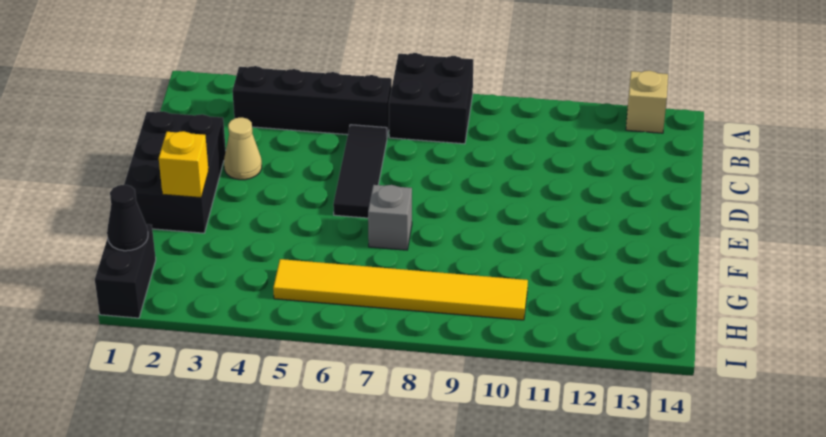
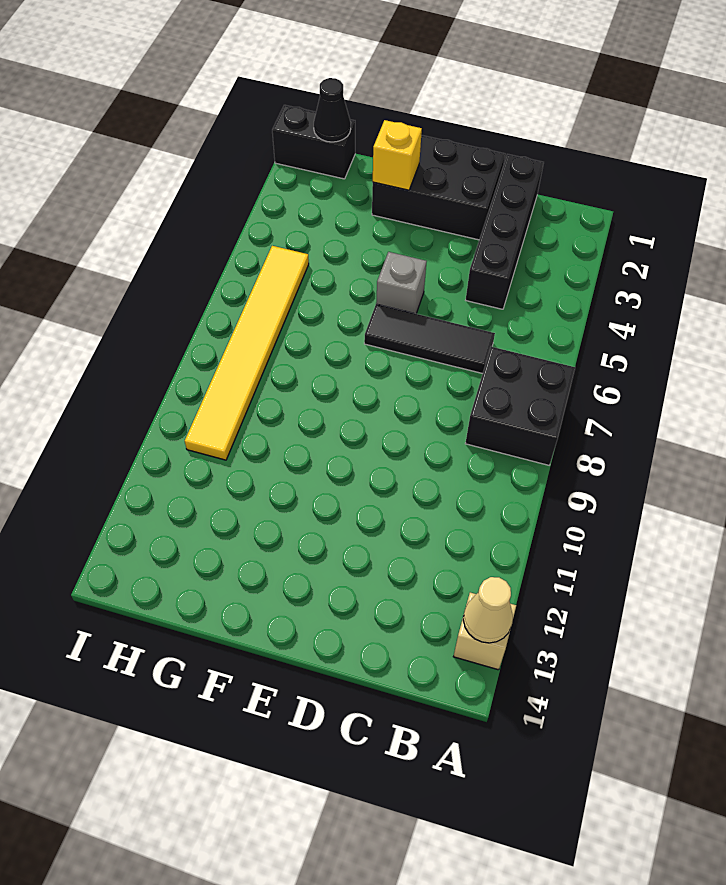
black 1x4 brick [232,66,392,137] -> black 1x4 brick moved to [466,154,544,309]
tan 1x1 cone [224,118,262,180] -> tan 1x1 cone moved to [463,577,513,643]
grey 1x1 brick [368,185,412,250] -> grey 1x1 brick moved to [376,252,427,314]

